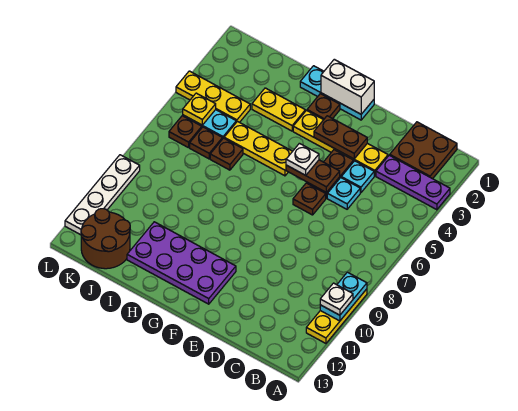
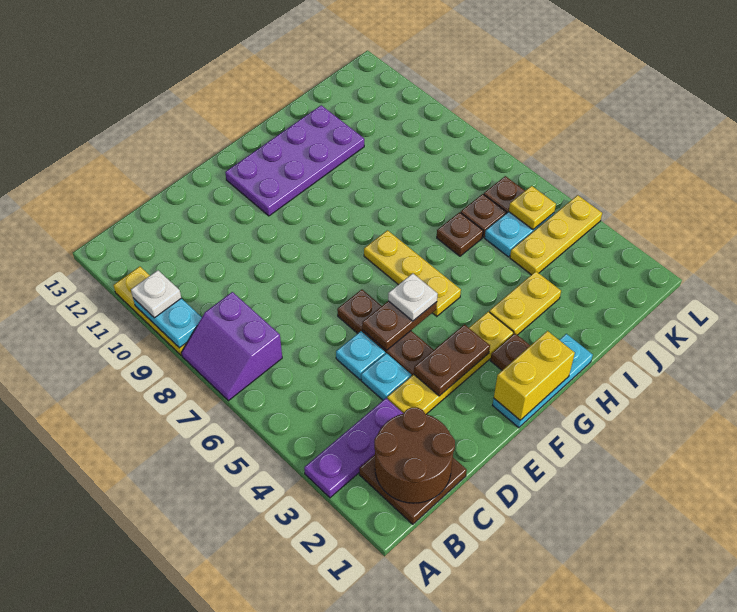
none -> purple 2x2 slope [181,292,282,401]
white 1x2 brick [321,59,374,114] -> yellow 1x2 brick [494,331,575,420]
yellow 1x3 plate [224,122,293,176] -> yellow 1x3 plate turned to [364,230,461,316]
brown 2x2 round brick [81,209,130,269] -> brown 2x2 round brick moved to [374,407,455,503]
white 1x4 plate [65,155,140,235] -> none

